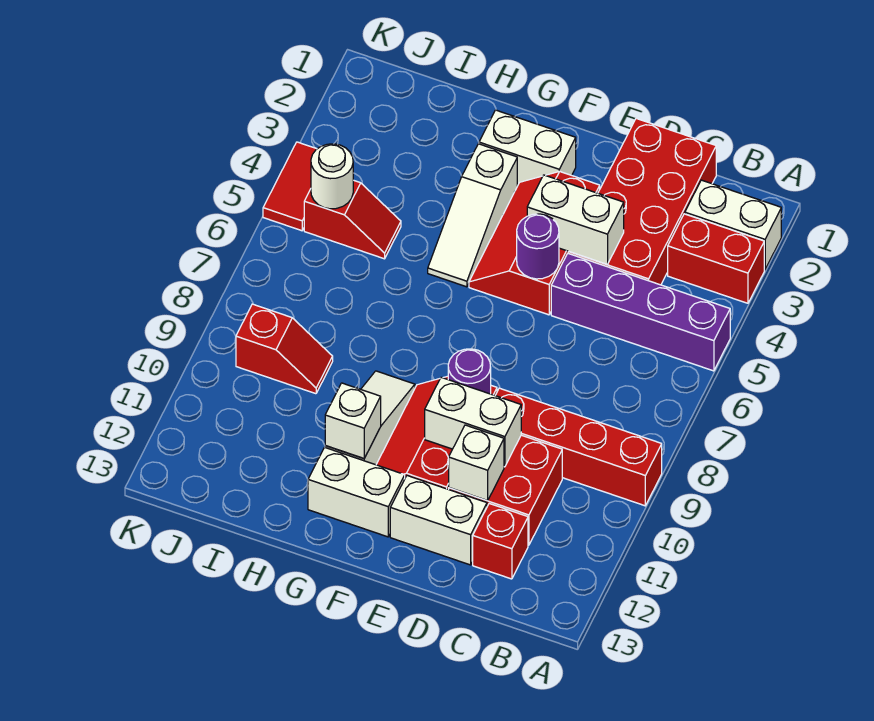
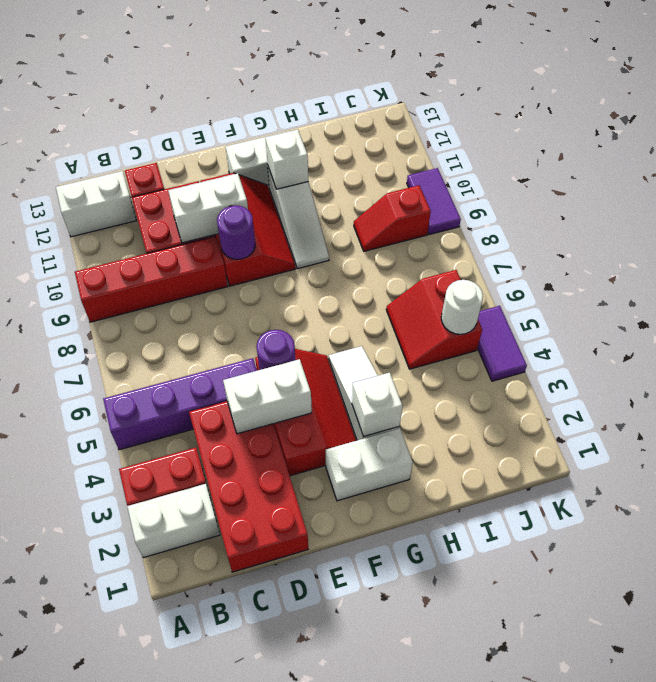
white 1x1 brick [449,425,504,501] -> white 1x1 brick moved to [352,373,403,437]
white 1x2 brick [390,476,487,565] -> white 1x2 brick moved to [56,171,136,237]
red 1x2 slope [304,180,401,259] -> red 2x2 slope [386,270,482,369]
red 1x2 tile [263,142,316,231] -> purple 1x2 tile [477,306,527,381]
none -> purple 1x2 tile [407,168,461,235]

